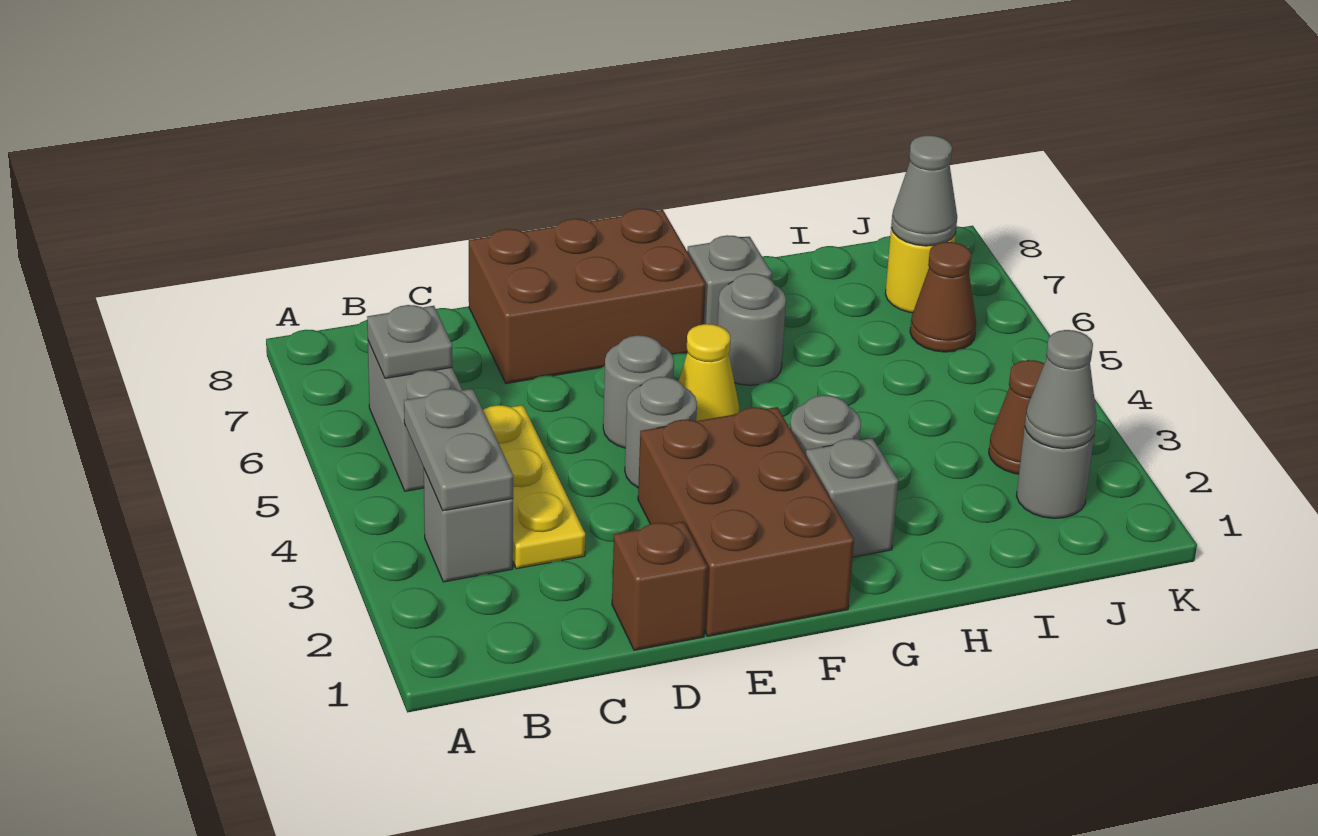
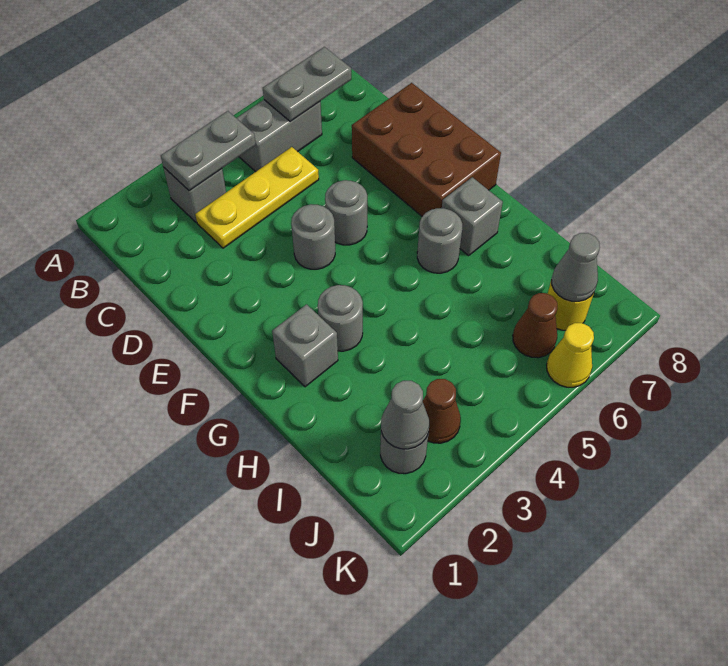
grey 1x1 plate [367,305,452,378] -> grey 1x2 plate [263,47,351,121]
brown 1x1 brick [612,521,707,650] -> none
brown 2x3 brick [638,407,854,636] -> none
yellow 1x1 cone [679,324,739,421] -> yellow 1x1 cone moved to [547,323,594,387]

